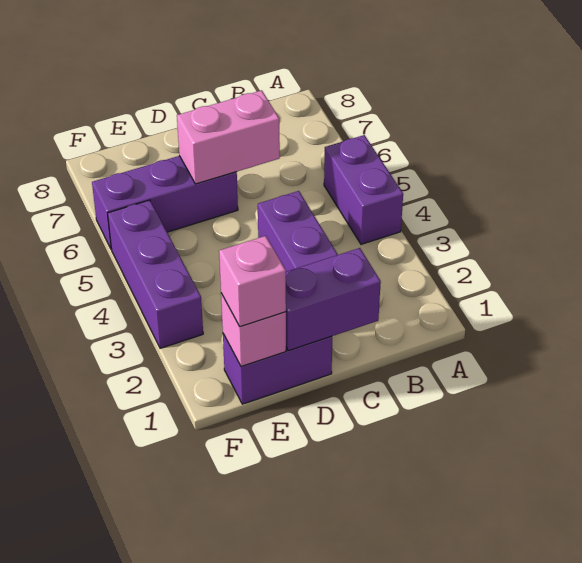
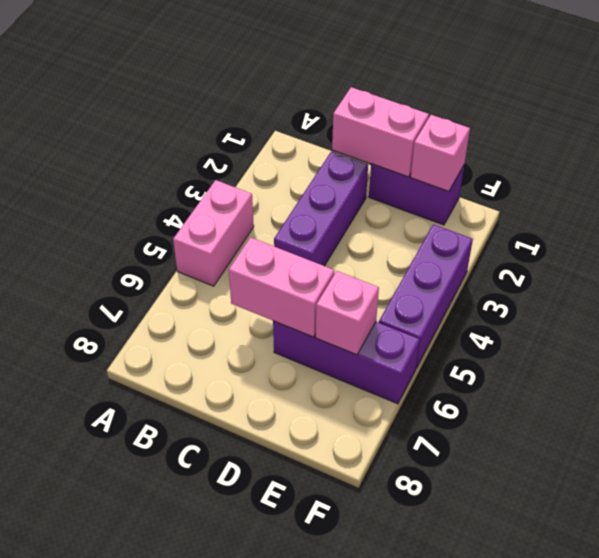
purple 1x2 brick [324,135,403,244] -> pink 1x2 brick [173,180,254,286]
purple 1x2 brick [286,248,381,351] -> pink 1x2 brick [332,87,429,177]
pink 1x1 brick [219,236,286,327] -> pink 1x1 brick moved to [316,271,379,355]

